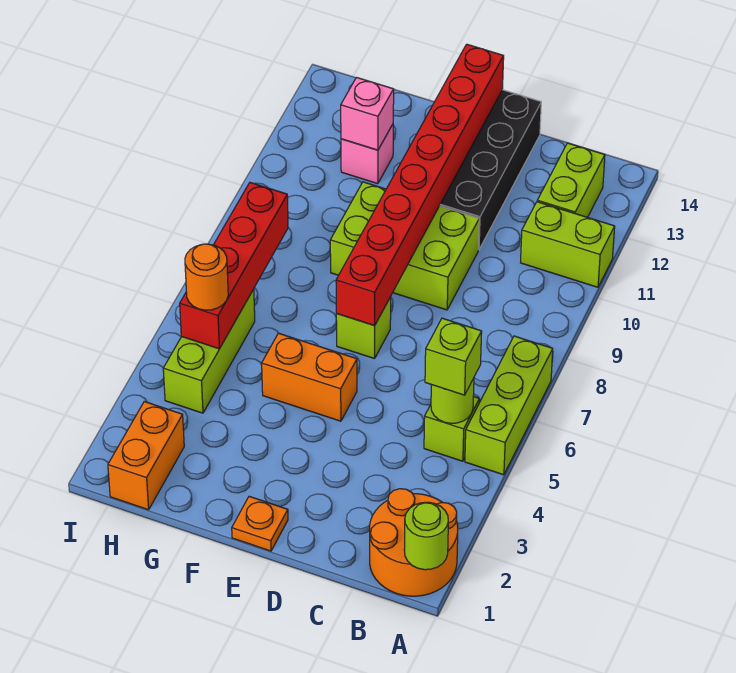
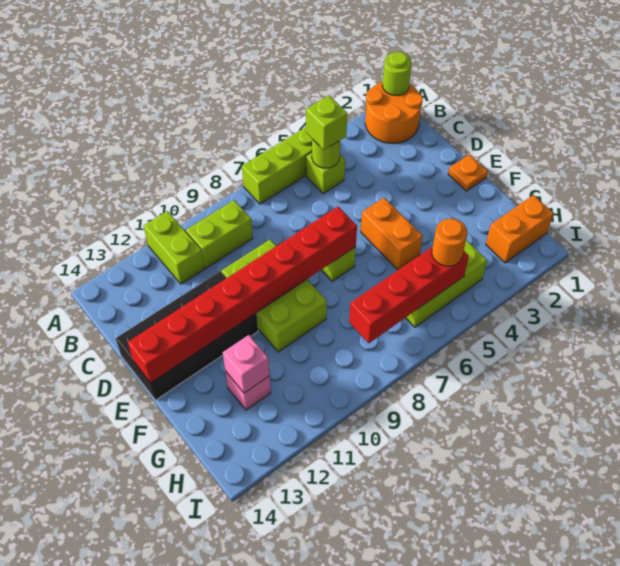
lime 1x2 brick [537,143,605,217] -> lime 1x2 brick moved to [186,200,253,268]

